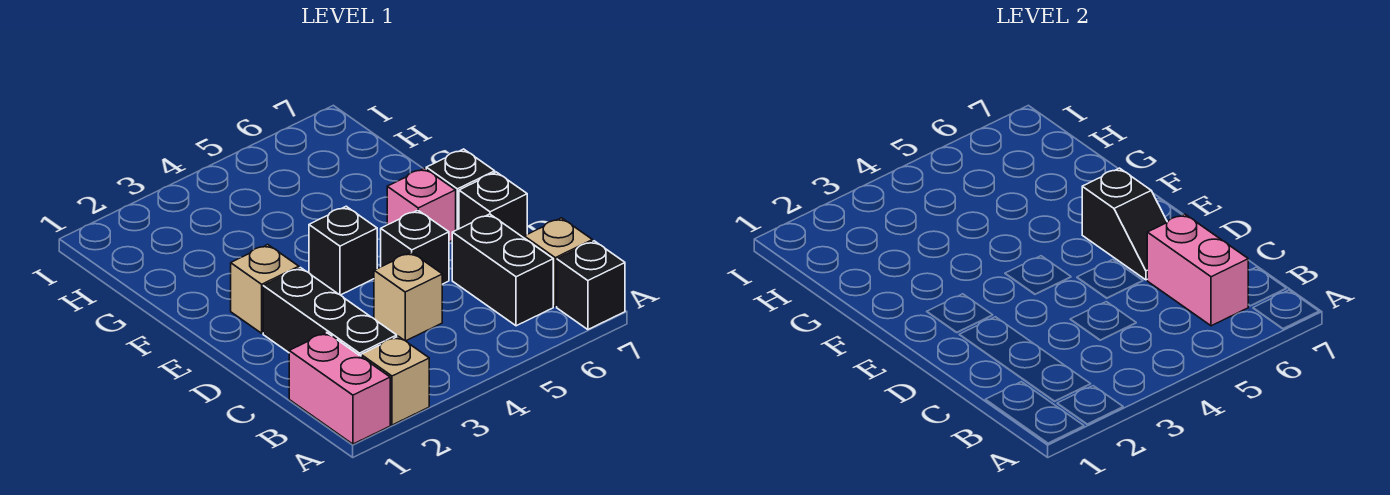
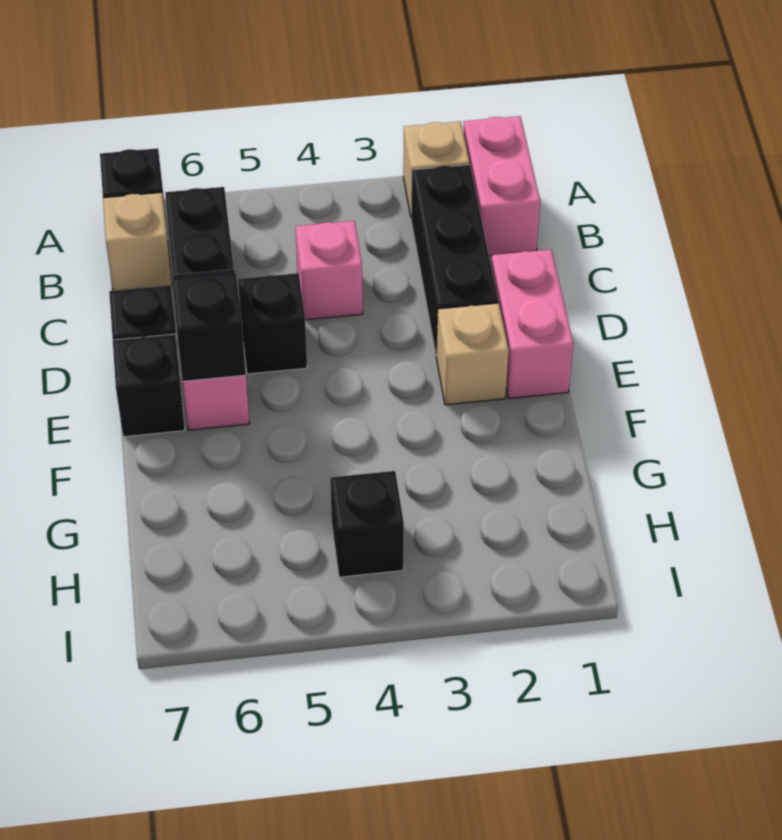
pink 1x2 brick [1147,214,1248,326] -> pink 1x2 brick moved to [491,250,573,398]
tan 1x1 brick [374,252,442,341] -> pink 1x1 brick [295,221,363,320]
black 1x1 brick [309,206,377,295] -> black 1x1 brick moved to [330,471,404,577]

